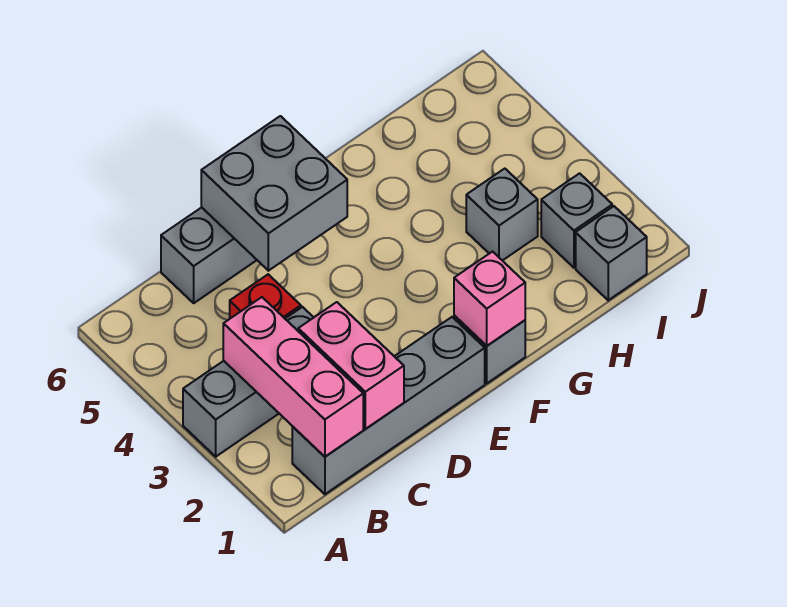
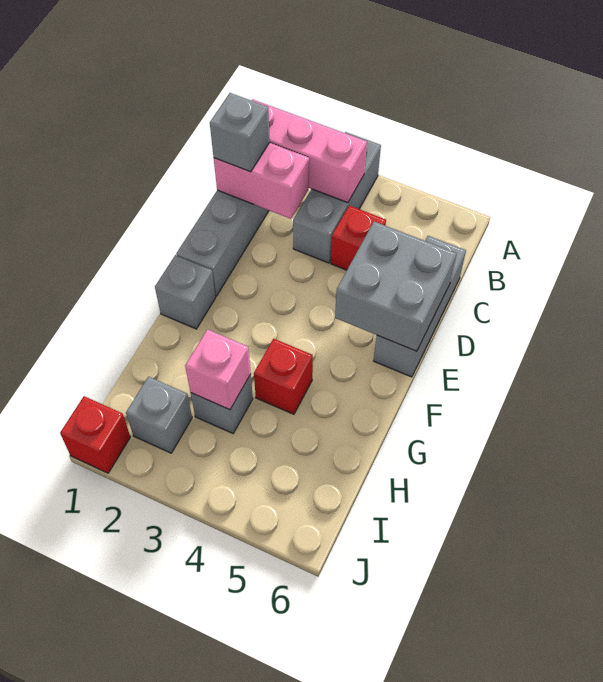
pink 1x1 brick [454,252,525,346] -> pink 1x1 brick moved to [185,329,251,410]
none -> red 1x1 brick [254,339,313,414]
grey 1x1 brick [576,206,647,300] -> grey 1x1 brick moved to [210,93,270,172]
none -> red 1x1 brick [60,396,130,473]

